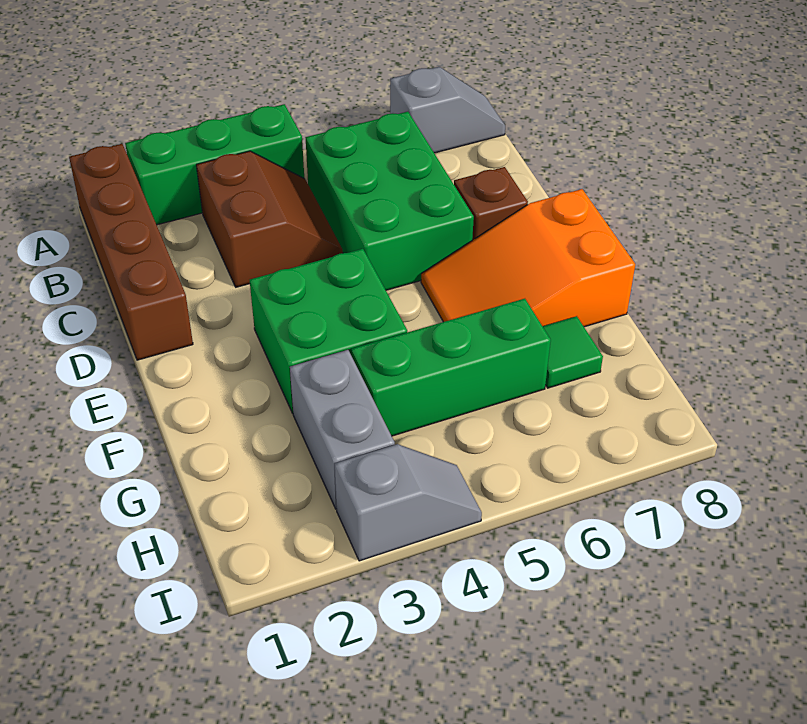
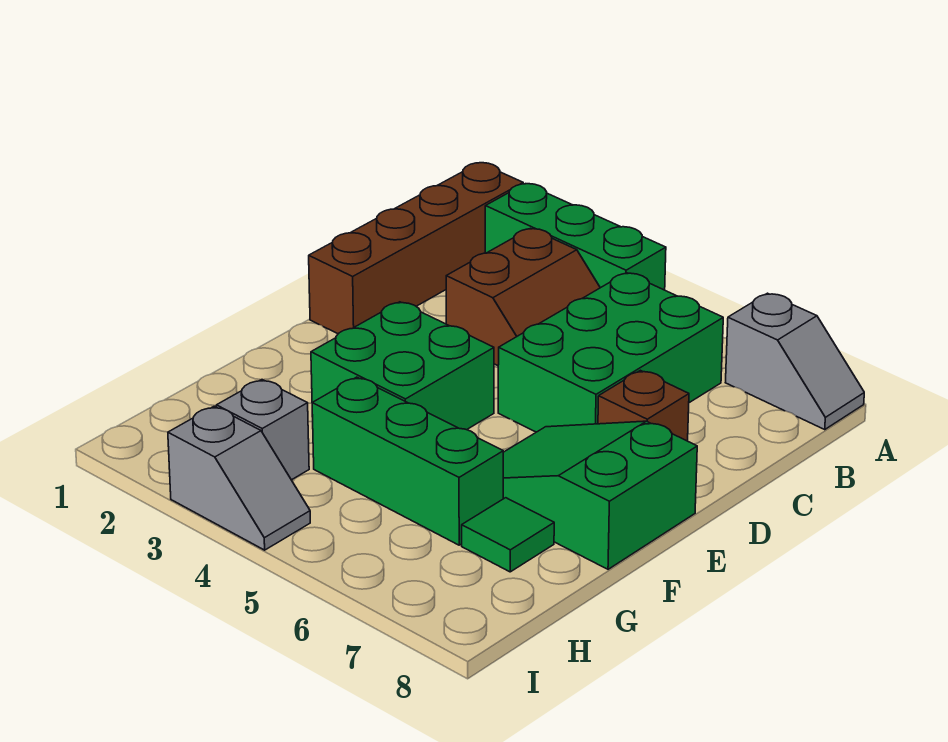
orange 2x3 slope [421,189,635,327] -> green 2x3 slope [503,421,697,569]
grey 1x2 brick [290,350,395,509] -> grey 1x1 brick [216,380,309,480]

